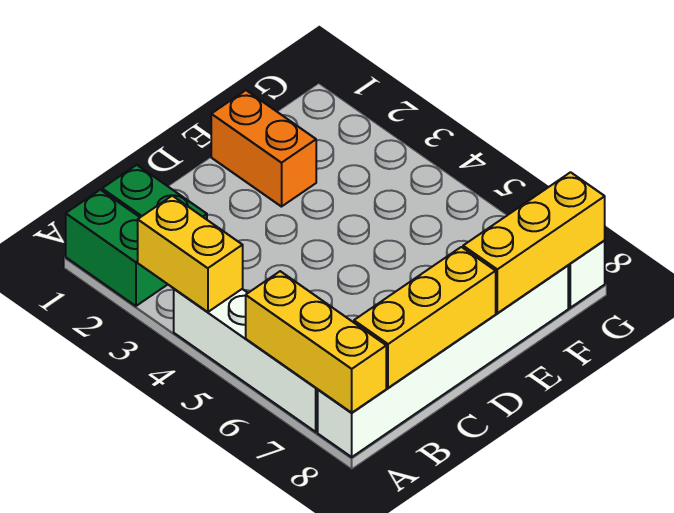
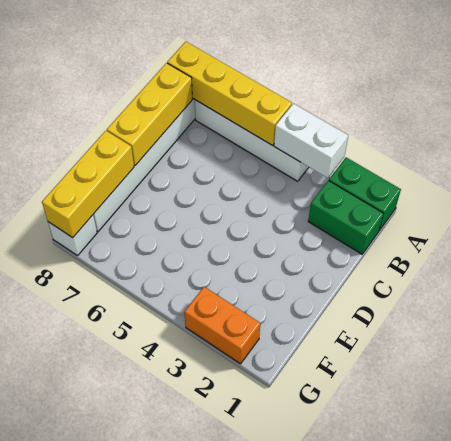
yellow 1x2 brick [138,196,243,312] -> white 1x2 brick [274,104,348,178]
yellow 1x3 brick [246,271,386,413] -> yellow 1x4 brick [167,41,292,146]
orange 1x2 brick [211,90,316,207] -> orange 1x2 brick moved to [184,287,260,364]

